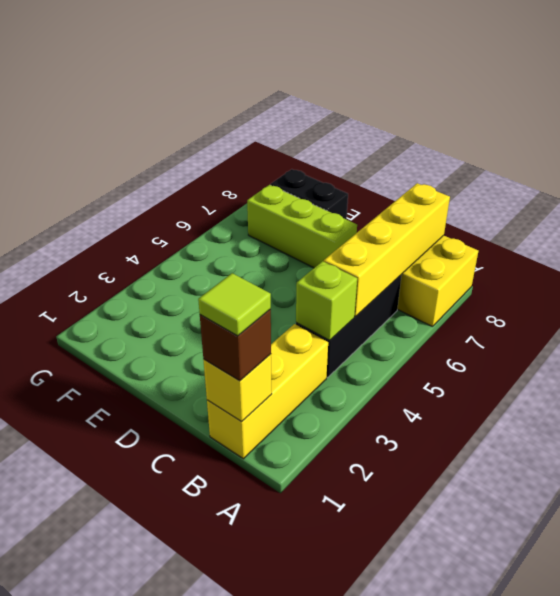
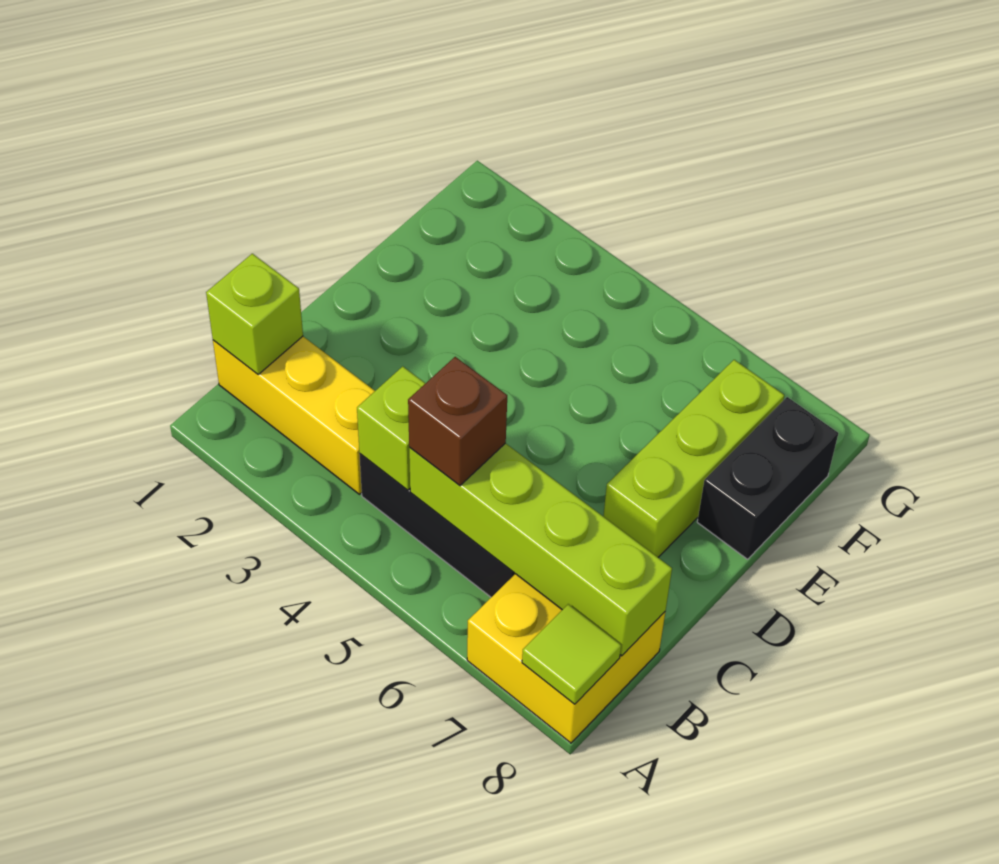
yellow 1x1 brick [204,354,272,422] -> lime 1x1 brick [206,254,303,374]
brown 1x1 brick [200,310,271,381] -> brown 1x1 brick moved to [408,357,507,486]
lime 1x1 tile [198,273,271,336] -> lime 1x1 tile moved to [522,604,621,704]
yellow 1x4 brick [324,183,450,316] -> lime 1x4 brick [409,443,672,656]

